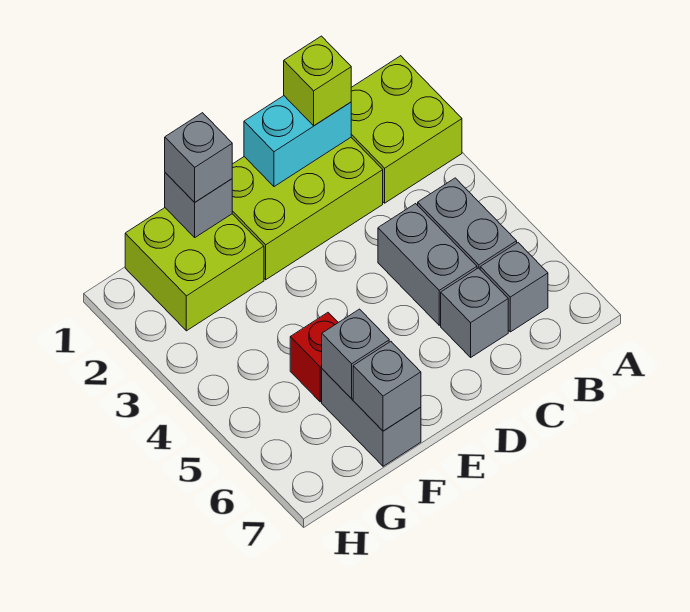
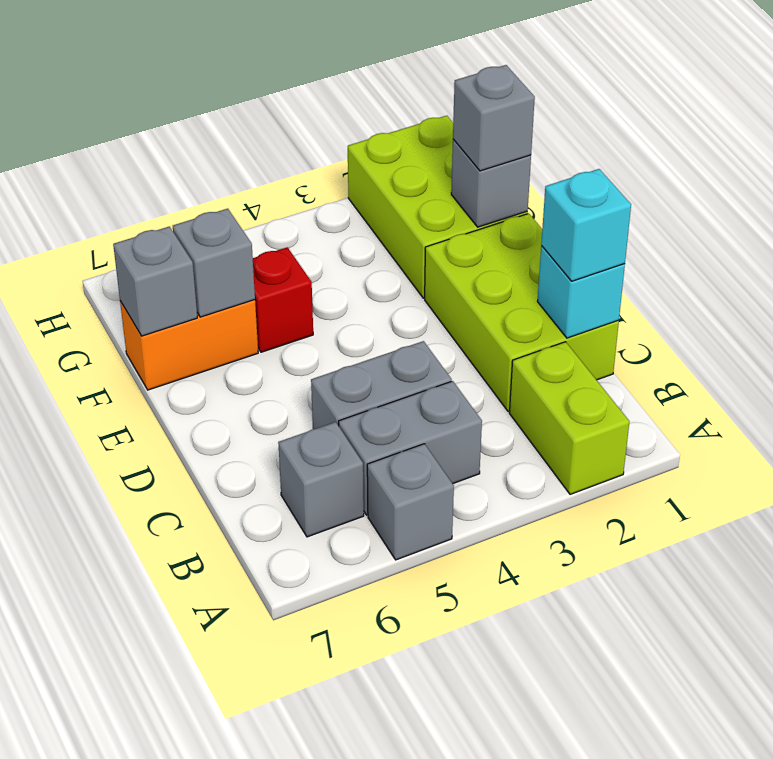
lime 2x2 brick [351,56,462,203] -> lime 1x2 brick [509,342,629,494]
cyan 1x2 brick [244,96,351,187] -> cyan 1x1 brick [537,246,625,338]
lime 1x1 brick [284,36,351,126] -> cyan 1x1 brick [541,169,631,281]
grey 1x1 brick [441,268,508,357] -> grey 1x1 brick moved to [367,444,454,560]
lime 2x2 brick [125,208,264,331] -> lime 2x3 brick [348,116,528,298]
grey 1x2 brick [322,369,421,466] -> orange 1x2 brick [120,300,258,390]

